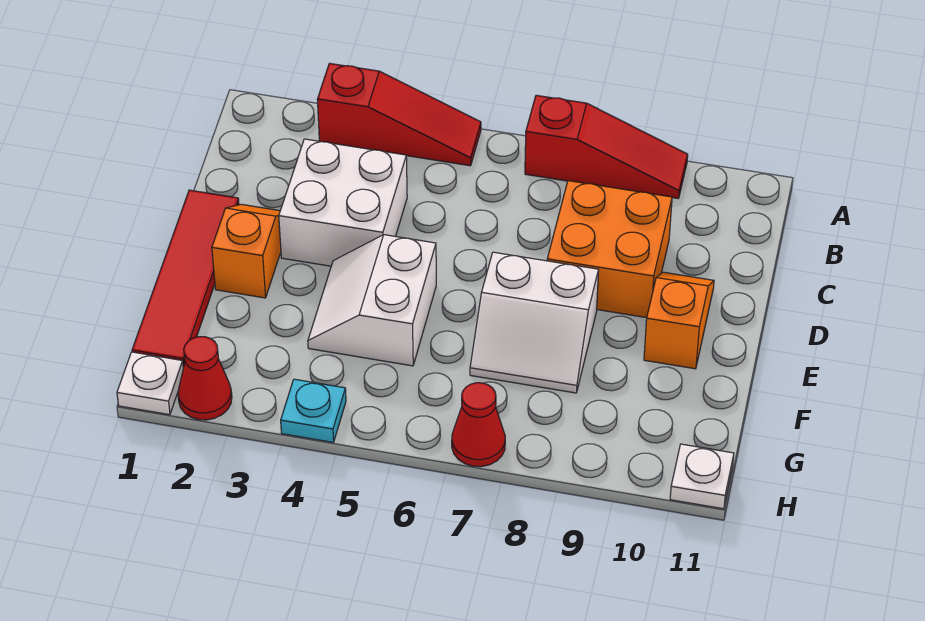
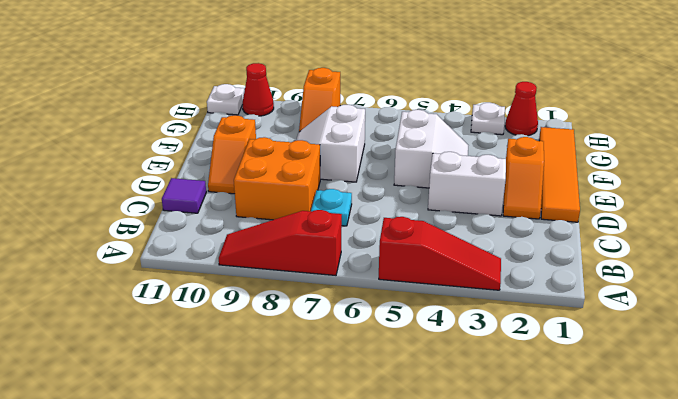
red 1x3 slope [317,63,481,166] -> red 1x3 slope turned to [379,217,501,290]
white 2x2 brick [279,139,407,266] -> white 1x2 brick [428,152,506,216]
none -> purple 1x1 tile [162,178,206,213]
red 1x4 tile [132,190,239,368] -> orange 1x4 tile [539,127,580,222]
white 2x2 slope [470,252,599,393] -> white 2x2 slope turned to [296,105,365,182]
none -> orange 1x2 slope [299,68,340,132]
white 1x1 plate [117,352,183,415] -> white 1x1 plate moved to [471,103,505,135]
cyan 1x1 plate [281,379,346,442] -> cyan 1x1 plate moved to [311,189,352,226]
red 1x1 cone [452,383,505,467] -> red 1x1 cone moved to [243,63,274,116]

